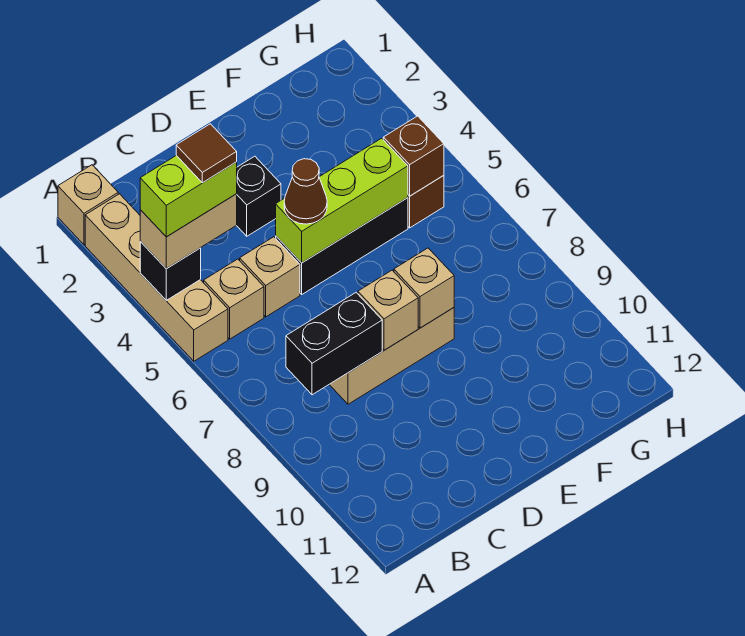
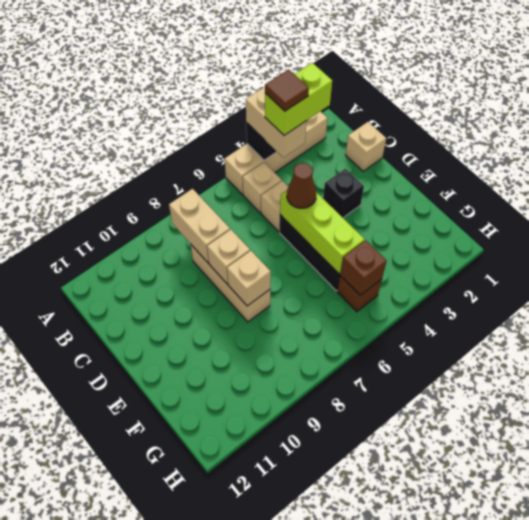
tan 1x1 brick [58,165,118,245] -> tan 1x1 brick moved to [346,122,386,171]
lime 1x2 brick [140,156,237,237] -> lime 1x2 brick turned to [265,63,332,135]
black 1x2 brick [286,293,382,395] -> tan 1x2 brick [169,189,230,263]

